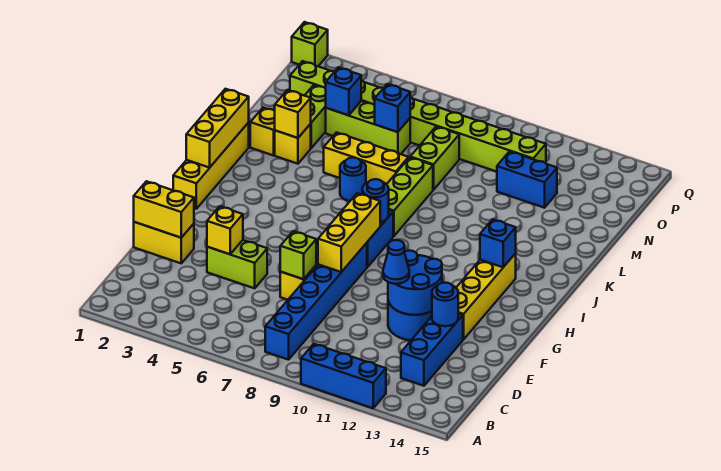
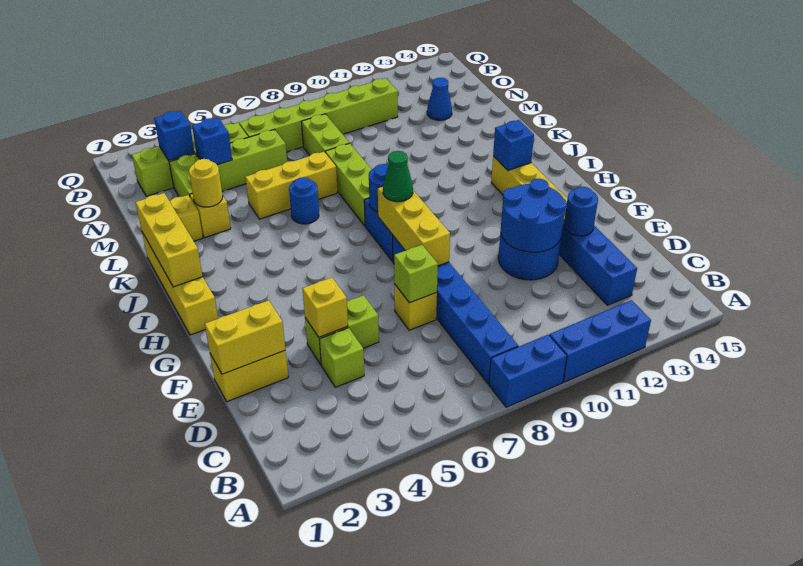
blue 1x1 cone [383,240,409,284] -> blue 1x1 cone moved to [427,78,452,120]
none -> green 1x1 cone [383,151,413,202]
yellow 1x1 brick [275,90,311,138] -> yellow 1x1 round brick [189,159,223,207]
blue 1x1 brick [375,84,410,132] -> blue 1x1 brick moved to [154,111,195,161]
blue 1x2 brick [497,152,557,208] -> blue 1x2 brick moved to [489,335,567,407]
lime 1x1 brick [292,22,328,66] -> lime 1x1 brick moved to [319,328,364,387]

